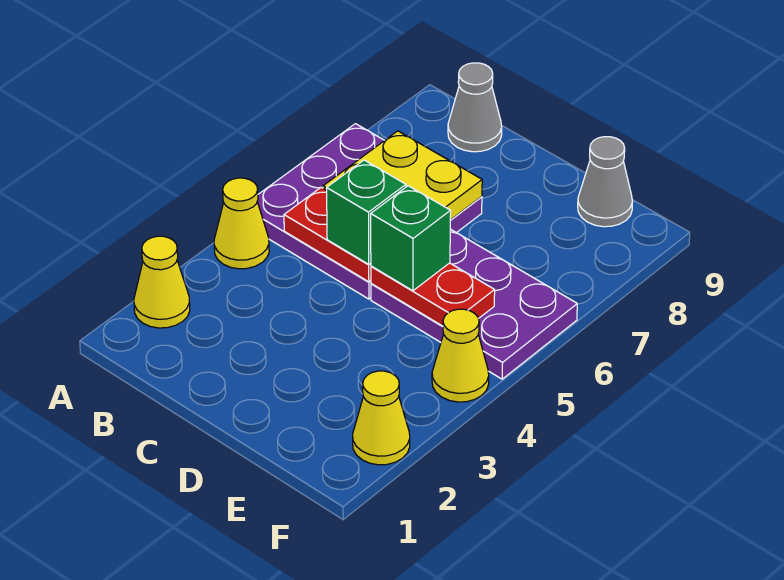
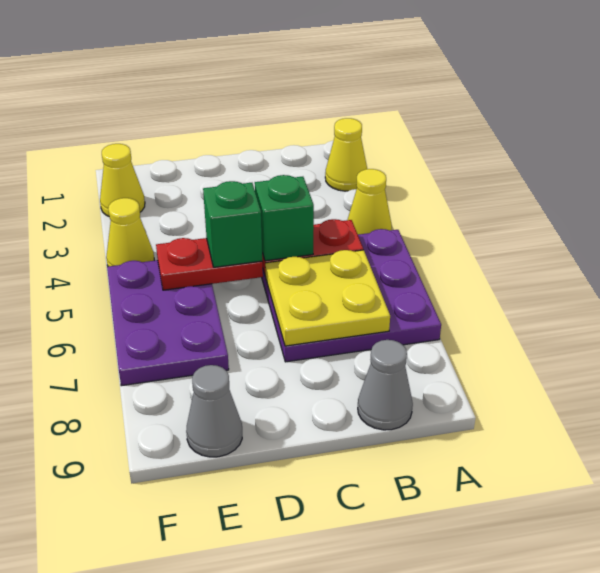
purple 2x3 plate [371,229,577,379] -> purple 2x3 plate turned to [107,260,229,386]

